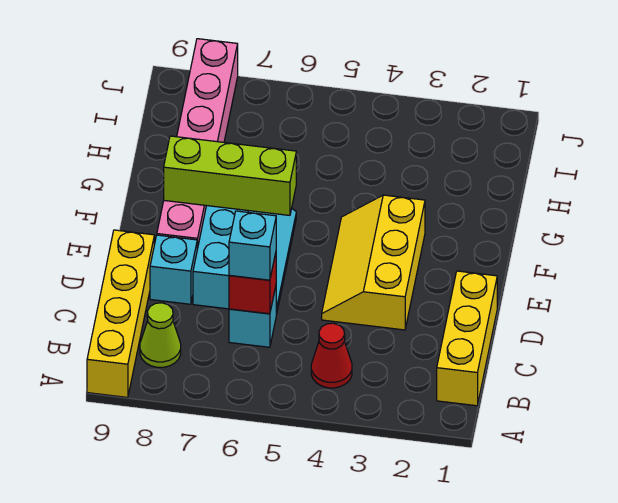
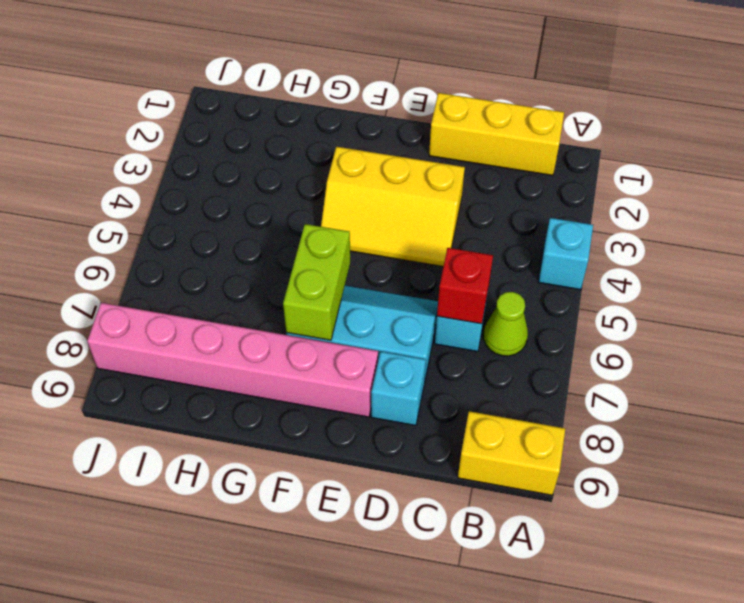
yellow 1x4 brick [87,230,154,397] -> yellow 1x2 brick [458,411,565,495]
red 1x1 cone [311,323,352,388] -> none
lime 1x1 cone [140,303,181,367] -> lime 1x1 cone moved to [484,292,528,356]
cyan 1x1 brick [229,211,276,280] -> cyan 1x1 brick moved to [539,218,593,290]
lime 1x3 brick [164,136,296,215] -> lime 1x2 brick [283,224,350,340]

